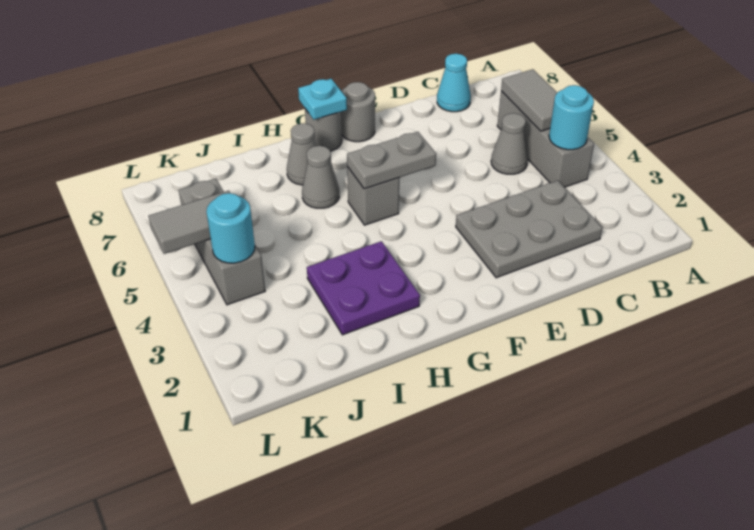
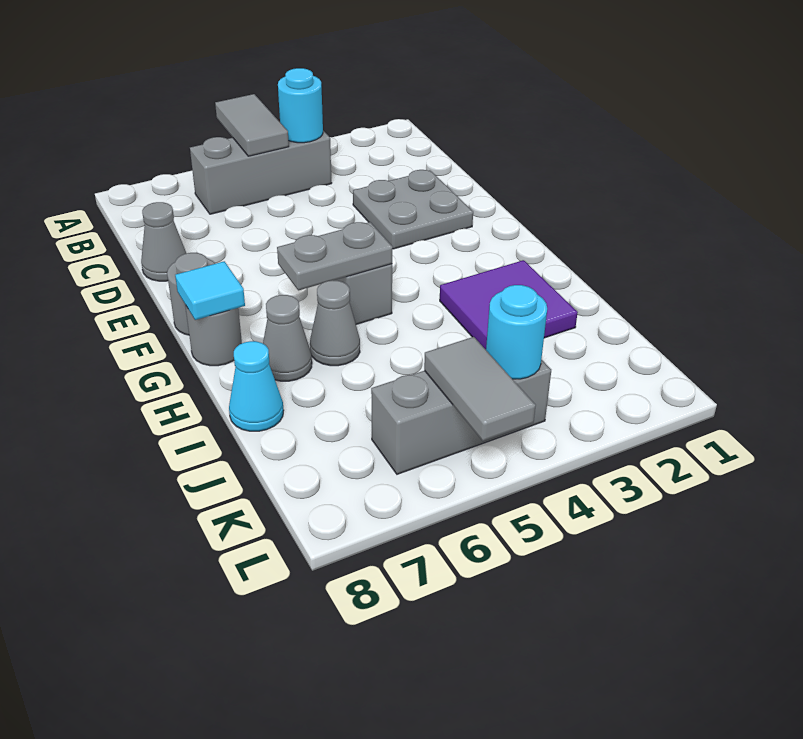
grey 1x2 tile [501,69,557,131] -> grey 1x2 tile turned to [215,94,289,156]
grey 2x3 plate [456,180,602,278] -> grey 2x2 plate [353,170,473,249]
grey 1x1 cone [491,113,528,174] -> grey 1x1 cone moved to [141,202,186,281]
cyan 1x1 cone [437,54,471,112] -> cyan 1x1 cone moved to [229,341,284,431]
grey 1x2 plate [347,132,436,189] -> grey 1x2 plate turned to [277,222,393,290]
cyan 1x1 plate [298,79,347,120] -> cyan 1x1 tile [175,261,245,320]
purple 2x2 plate [307,241,420,335] -> purple 2x2 tile [440,260,578,349]

